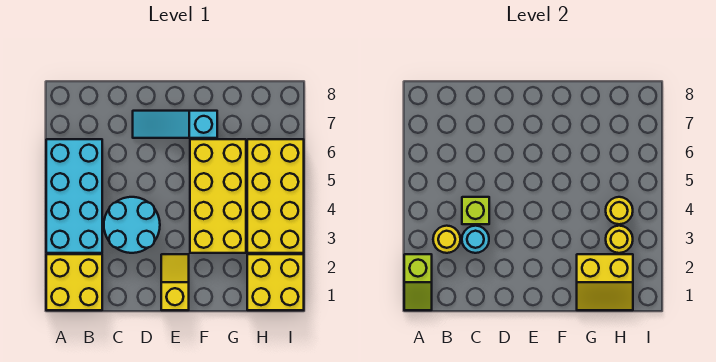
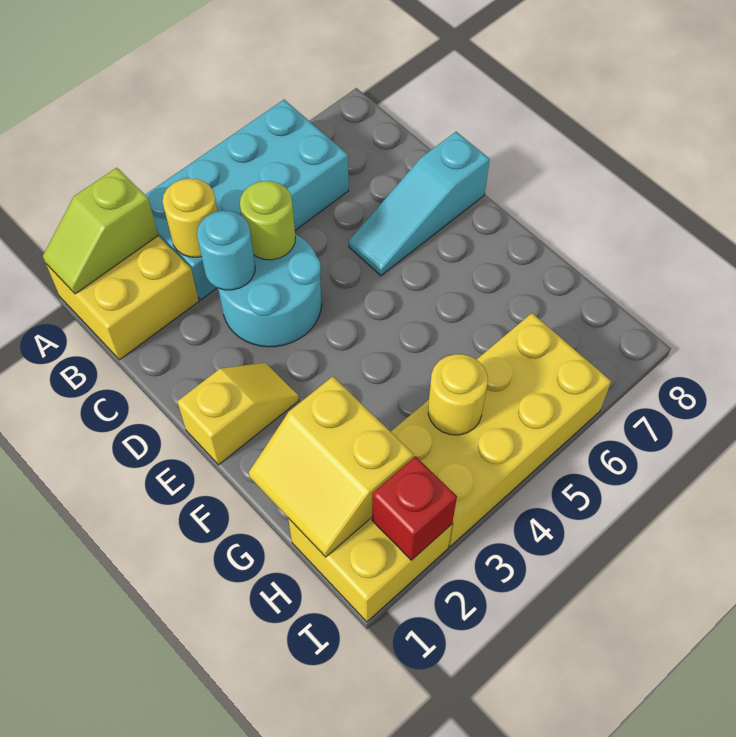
lime 1x1 brick [462,197,489,224] -> lime 1x1 round brick [240,181,295,260]
cyan 1x3 slope [133,111,217,138] -> cyan 1x3 slope turned to [349,132,490,276]
yellow 2x4 brick [190,139,246,253] -> none
yellow 1x1 round brick [606,226,633,253] -> none
none -> red 1x1 brick [372,456,457,560]

